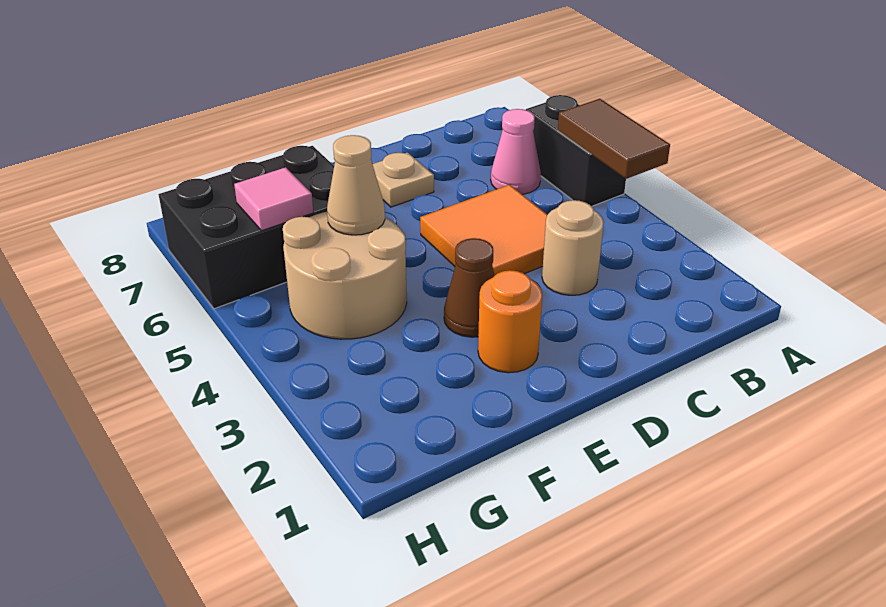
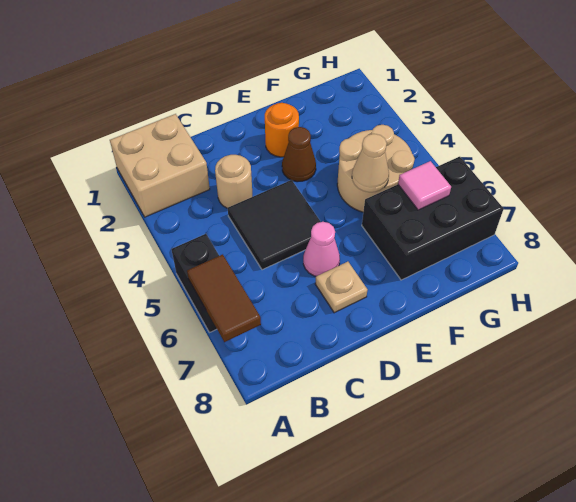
none -> tan 2x2 brick [110,114,210,217]
brown 1x2 tile [558,99,670,179] -> brown 1x2 tile moved to [187,254,261,342]
pink 1x1 cone [491,109,541,194] -> pink 1x1 cone moved to [303,222,340,276]
orange 2x2 tile [420,185,547,275] -> black 2x2 tile [228,180,321,270]

